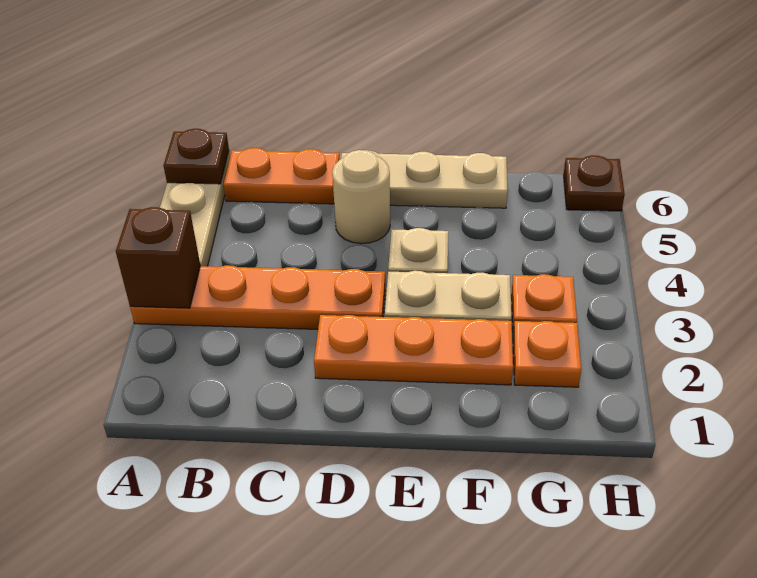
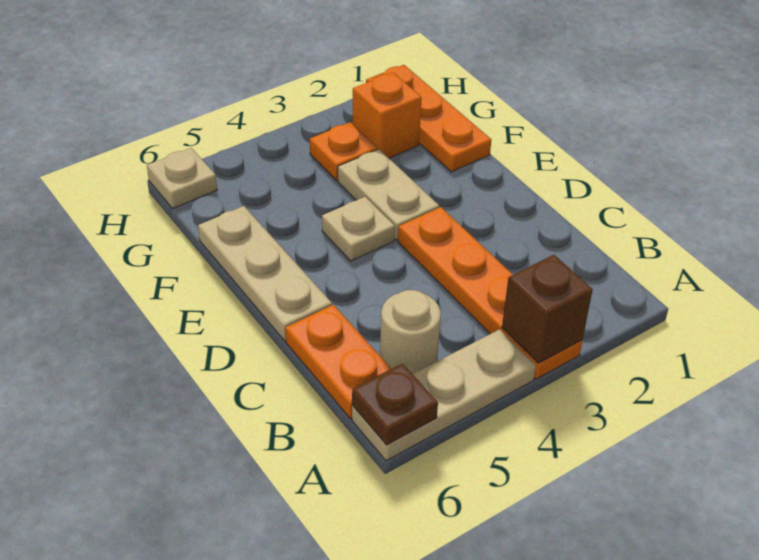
orange 1x3 plate [314,315,513,385] -> orange 1x3 plate moved to [366,65,491,172]
tan 1x1 round brick [332,150,390,244] -> tan 1x1 round brick moved to [380,290,441,374]
orange 1x1 plate [513,321,581,387] -> orange 1x1 brick [352,73,422,158]
brown 1x1 plate [564,155,625,211] -> tan 1x1 plate [147,148,217,208]

